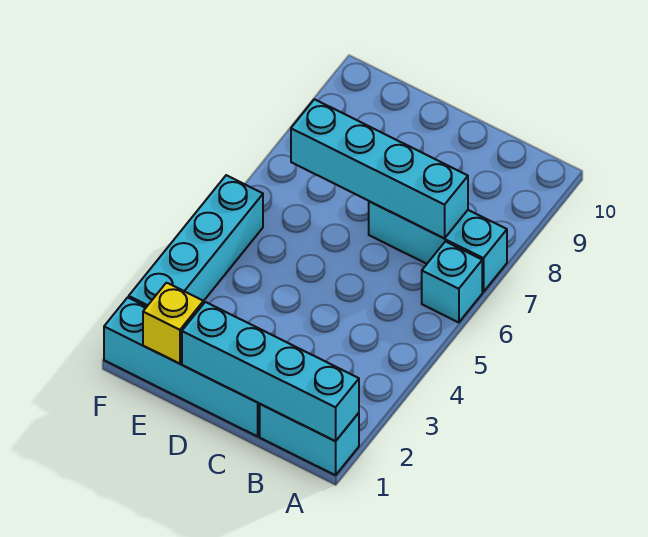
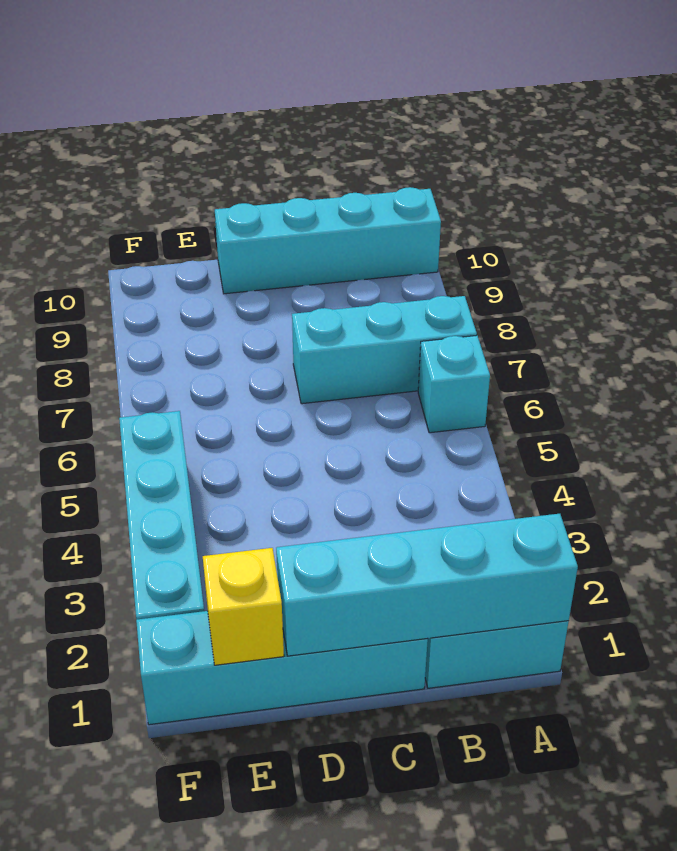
cyan 1x4 brick [291,99,468,238] -> cyan 1x4 brick moved to [215,187,441,294]

